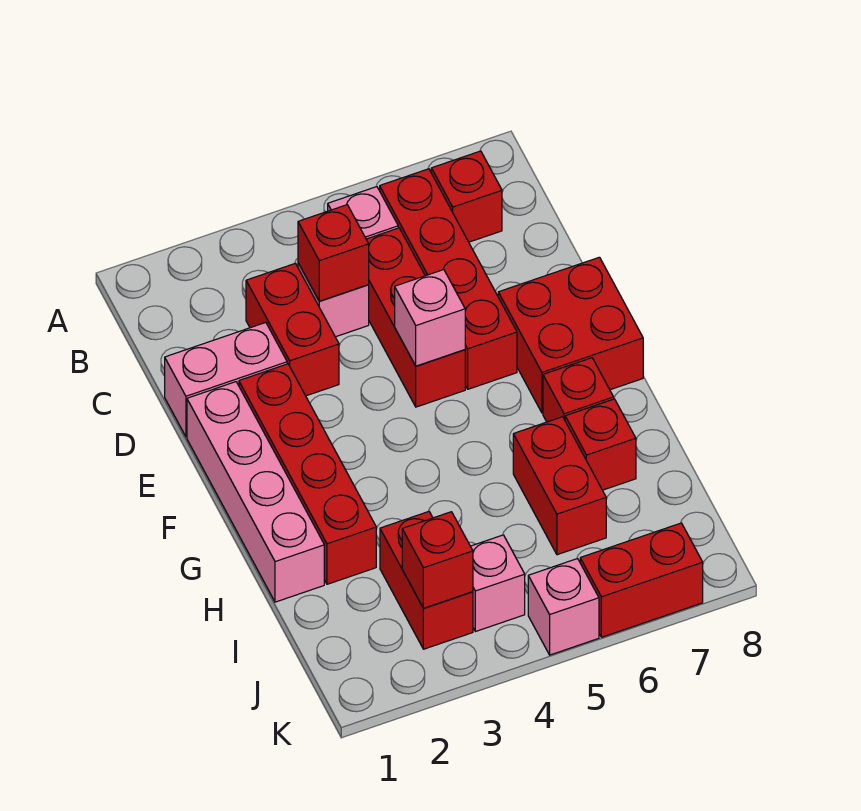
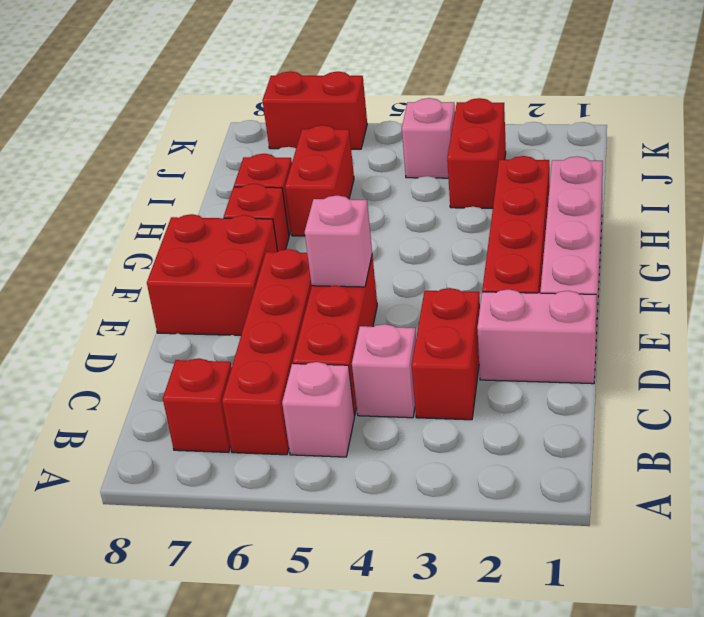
red 1x1 brick [298,205,369,301] -> none
red 1x1 brick [402,512,473,608] -> none
pink 1x1 brick [528,559,599,655] -> none

